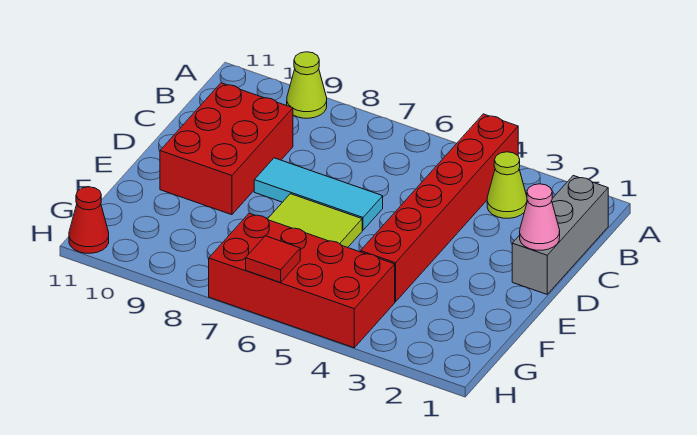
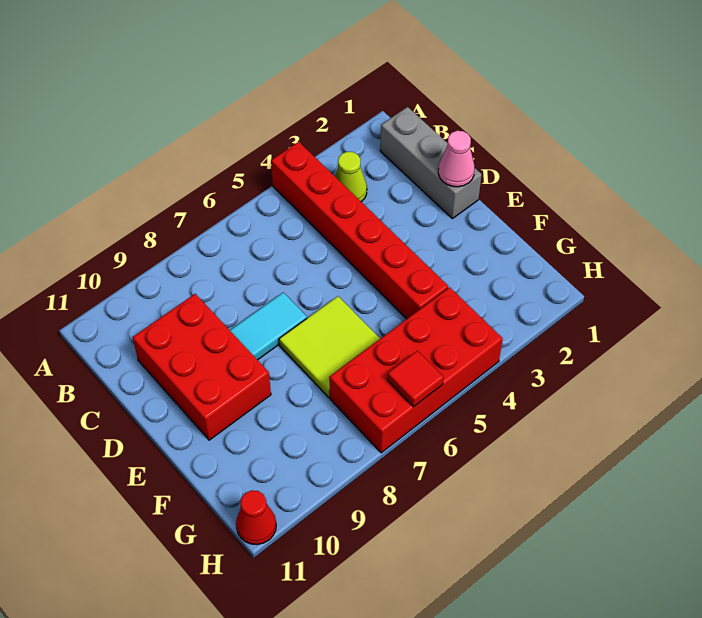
lime 1x1 cone [287,52,327,118] -> none
cyan 1x3 tile [254,158,383,230] -> cyan 1x2 tile [230,292,307,360]

